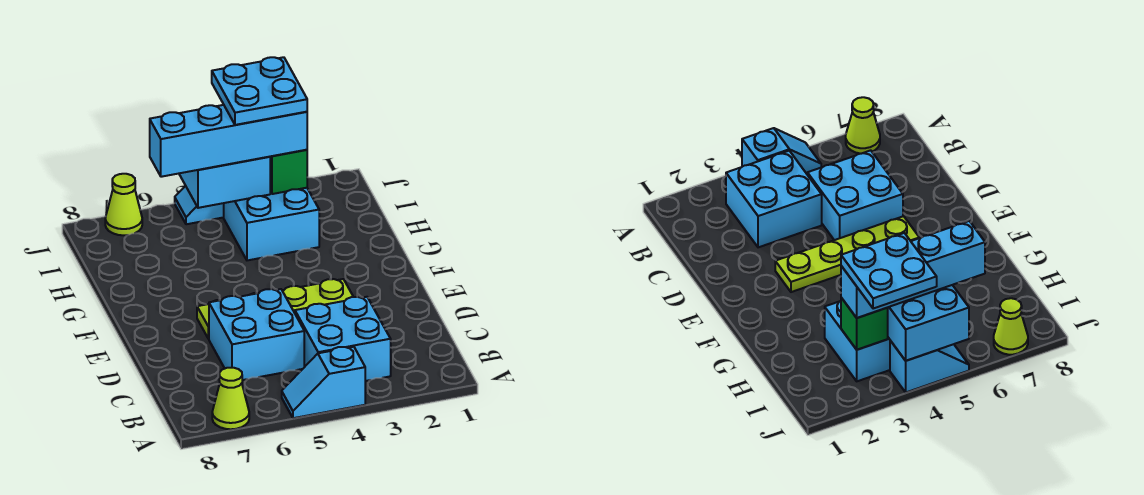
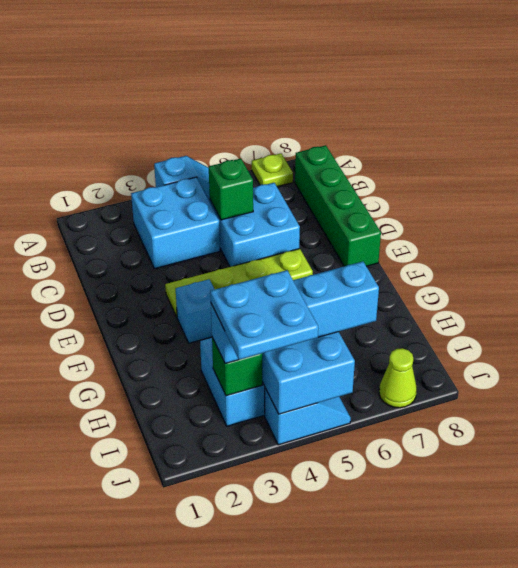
lime 1x1 cone [212,368,249,429] -> lime 1x1 plate [252,153,293,187]
none -> green 1x4 brick [295,145,381,266]
none -> green 1x1 brick [209,159,253,220]
none -> cyan 1x1 brick [176,279,215,343]

